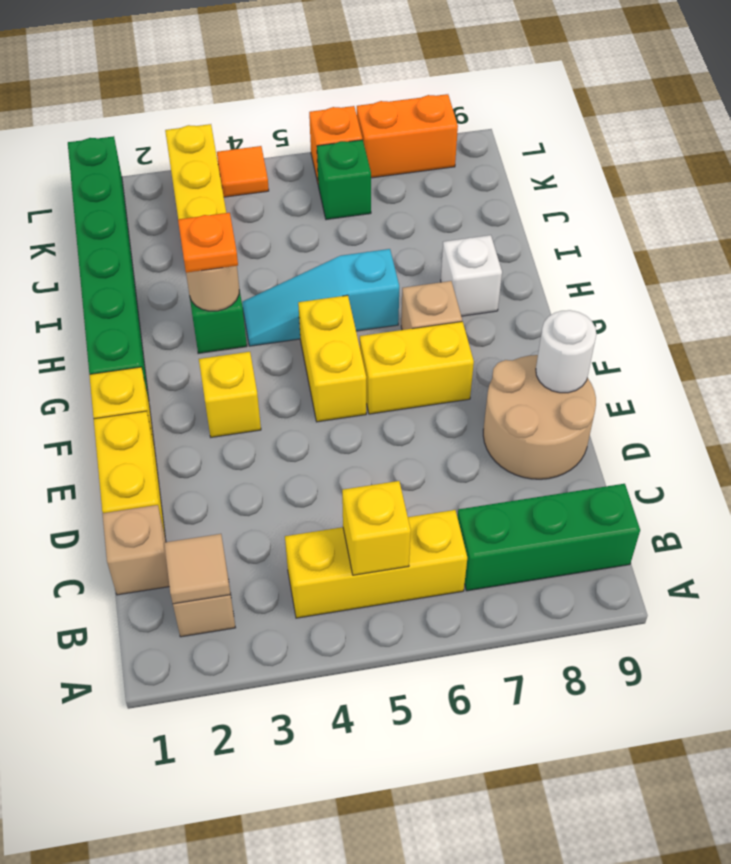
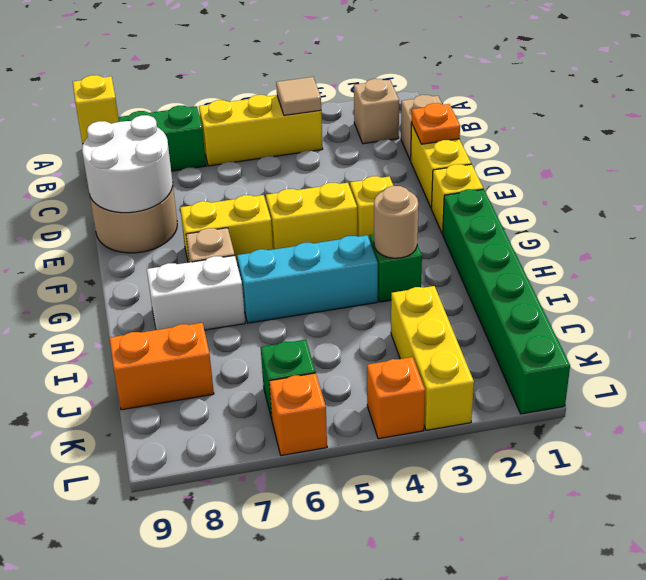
tan 1x1 tile [164,534,230,604] -> tan 1x1 tile moved to [276,77,321,115]
yellow 1x1 brick [342,481,411,575] -> yellow 1x1 brick moved to [73,75,119,144]
white 1x1 round brick [536,310,596,393] -> white 2x2 round brick [82,115,173,213]
yellow 1x2 brick [298,295,366,422] -> yellow 1x2 brick turned to [266,183,357,250]
orange 1x1 plate [178,213,238,273] -> orange 1x1 plate moved to [412,103,460,144]
cyan 1x3 slope [242,249,399,346] -> cyan 1x3 brick [237,235,378,323]
white 1x1 brick [441,235,502,316] -> white 1x2 brick [147,255,245,330]
orange 1x1 tile [217,146,269,197] -> orange 1x1 brick [367,357,425,439]
orange 1x2 brick [357,94,458,178] -> orange 1x2 brick moved to [109,323,214,410]

